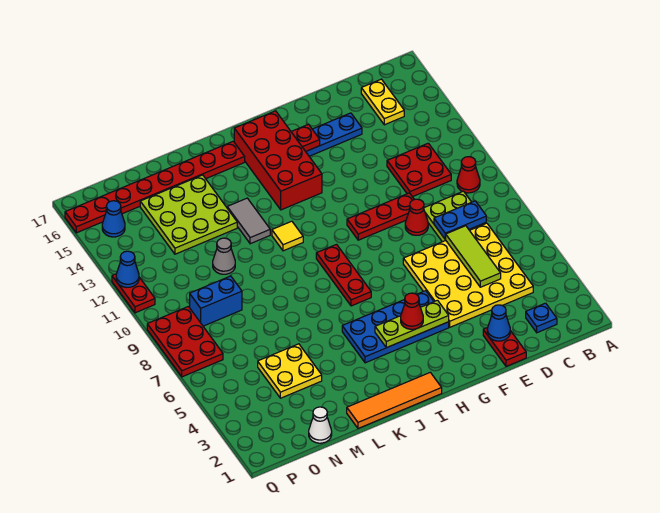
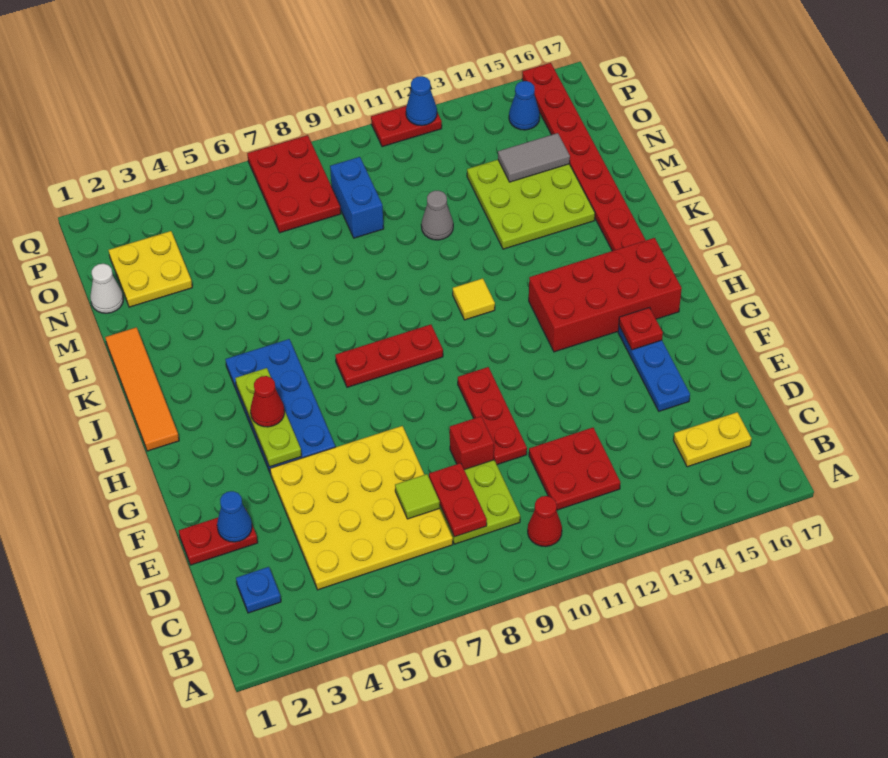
blue 1x2 plate [434,201,486,239] -> red 1x2 plate [429,463,487,537]
lime 1x3 tile [445,226,501,287] -> lime 1x1 tile [395,474,440,519]
red 1x1 cone [405,199,428,235] -> red 1x1 brick [450,416,494,469]
grey 1x2 tile [227,198,270,244] -> grey 1x2 tile moved to [498,133,570,182]
yellow 2x2 plate [258,344,322,398] -> yellow 2x2 plate moved to [109,231,192,307]
red 2x3 plate [147,306,223,377] -> red 2x3 plate turned to [247,135,341,233]

